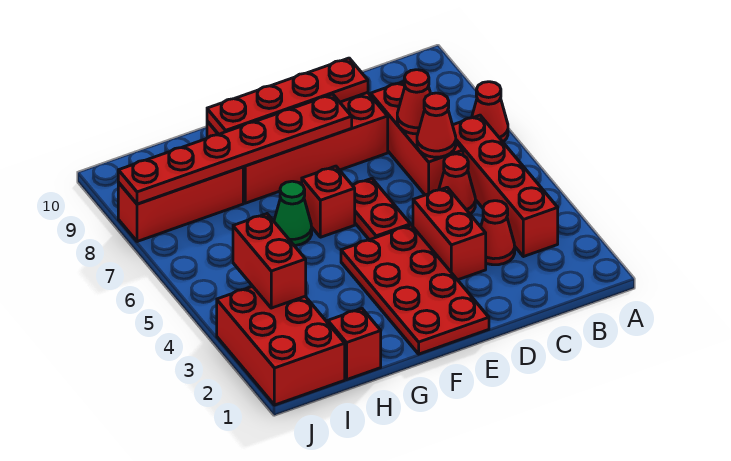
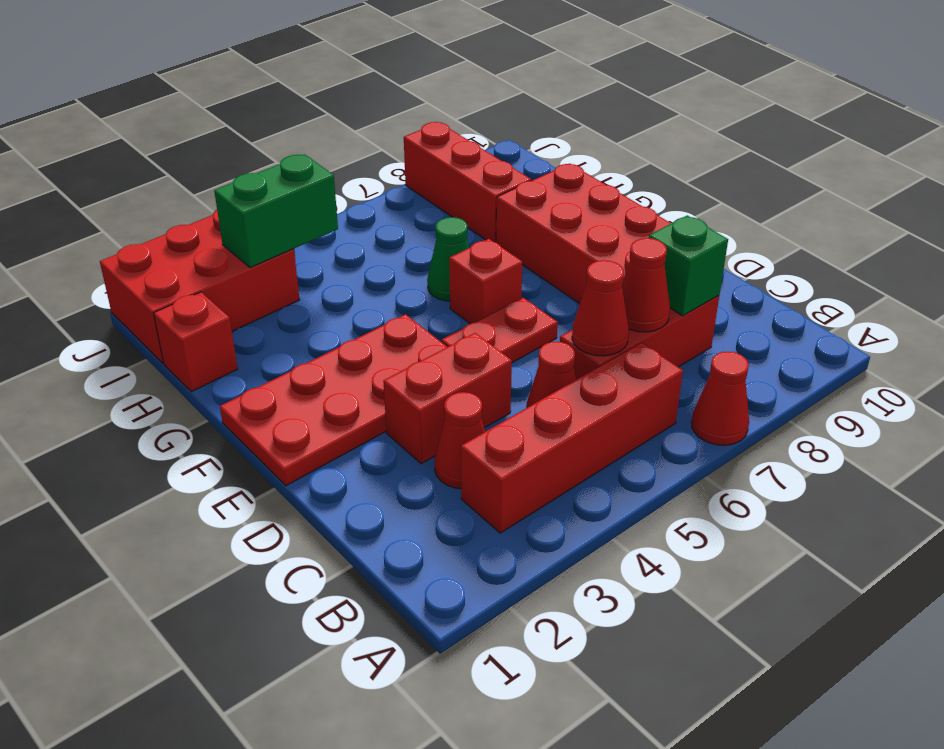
none -> green 1x1 brick [649,216,728,316]
red 1x4 plate [207,58,368,134] -> none
red 1x6 plate [118,94,352,204] -> none
red 1x2 brick [233,214,306,308] -> green 1x2 brick [214,154,338,268]

